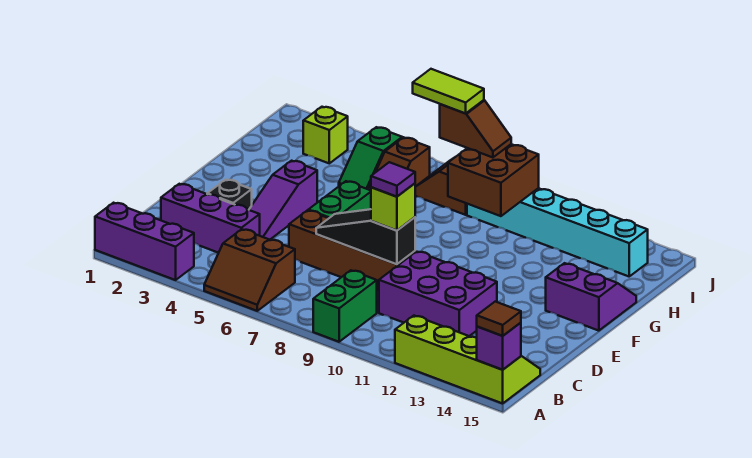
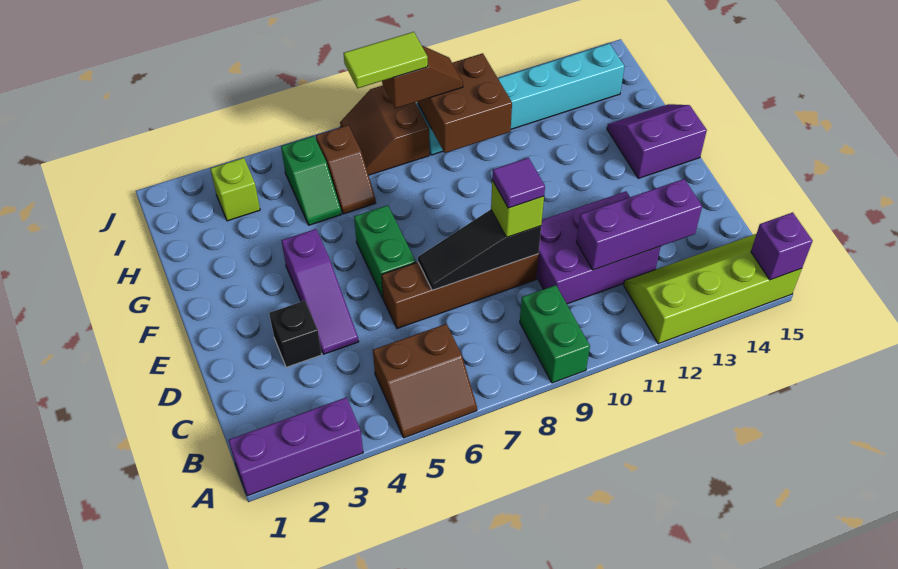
brown 1x1 tile [477,302,521,336] -> none
purple 1x3 brick [161,184,260,253] -> purple 1x3 brick moved to [576,179,702,270]

